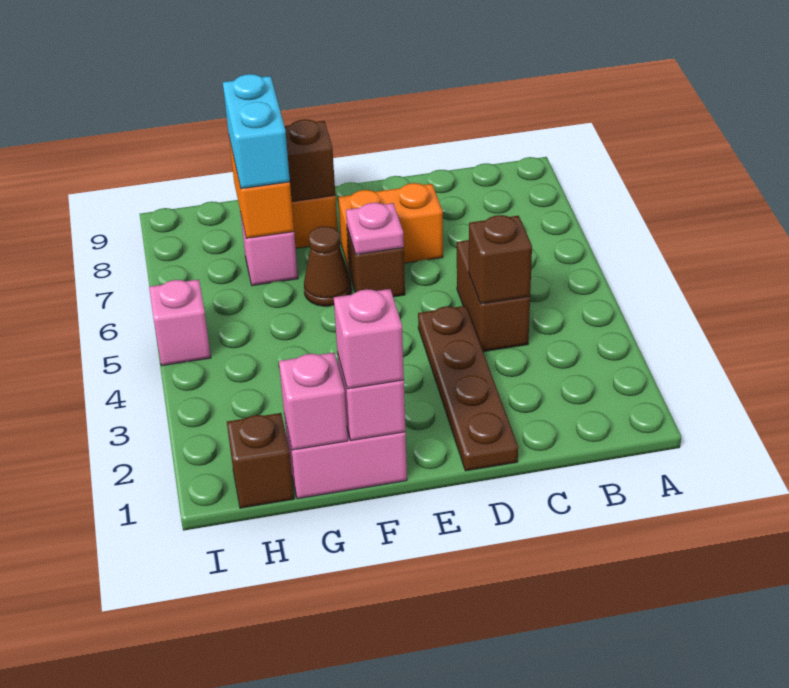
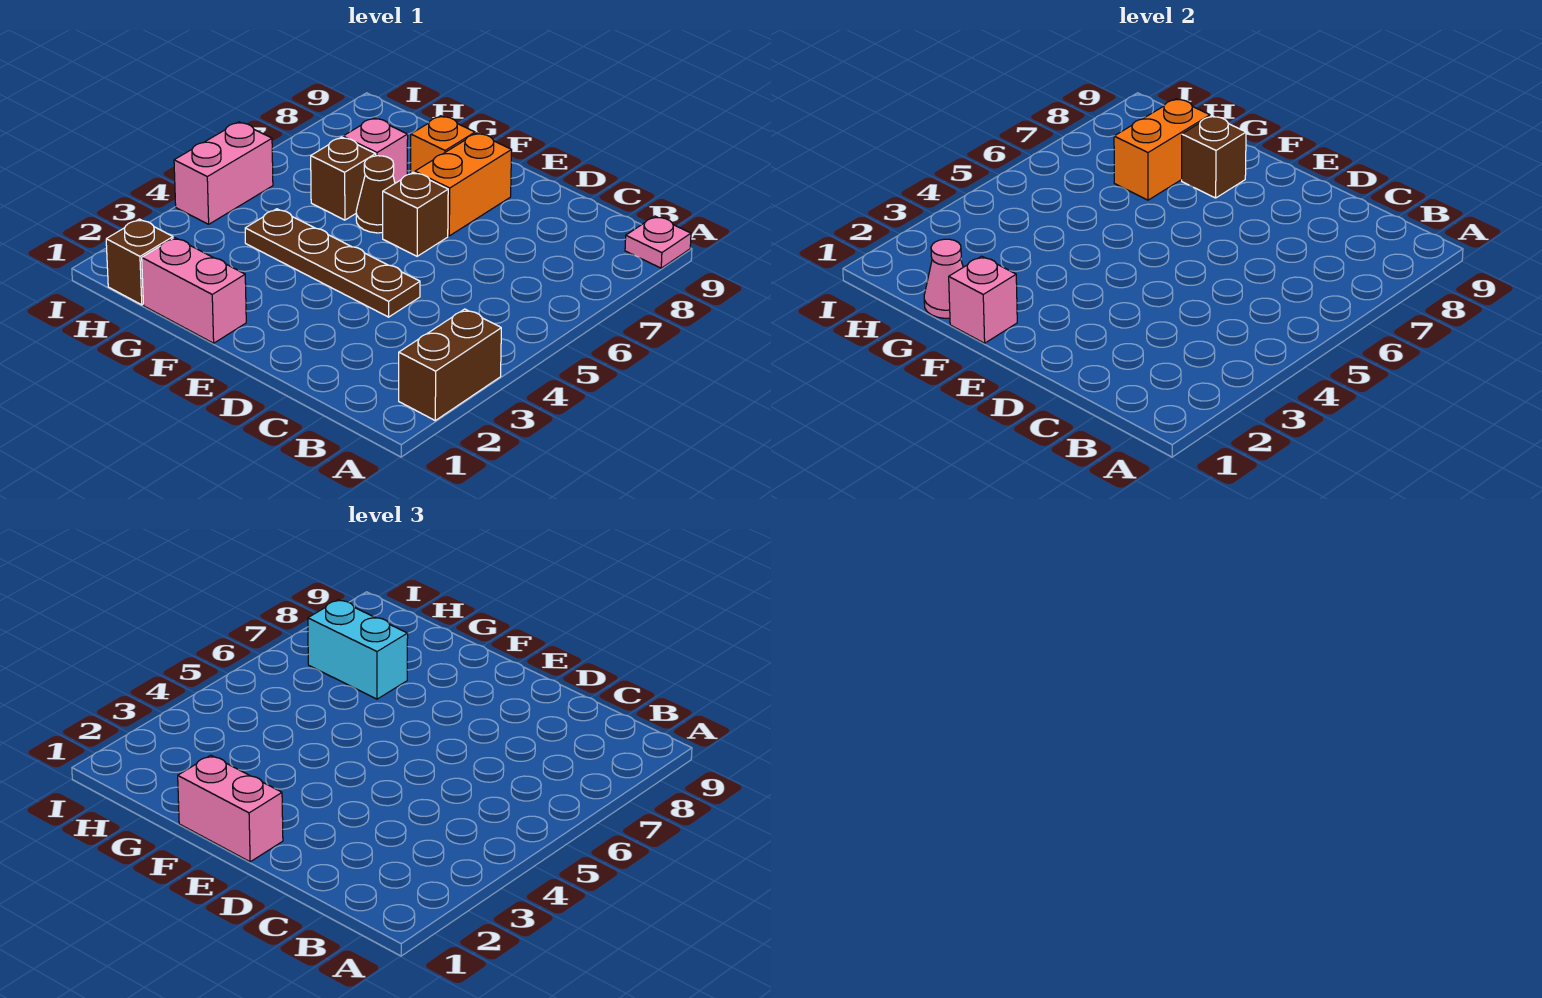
brown 1x2 brick [457,240,530,352] -> brown 1x2 brick moved to [399,309,501,420]
brown 1x1 brick [469,215,532,304] -> brown 1x1 brick moved to [311,137,376,220]
brown 1x4 plate [418,306,518,471] -> brown 1x4 plate turned to [245,209,420,317]
orange 1x2 brick [338,183,443,269] -> orange 1x2 brick turned to [415,133,512,236]
pink 1x1 plate [346,203,404,254] -> pink 1x1 plate moved to [625,216,691,268]
pink 1x1 brick [334,289,404,389] -> pink 1x2 brick [178,755,283,862]
pink 1x1 brick [279,353,348,450] -> pink 1x1 cone [924,239,963,318]
cyan 1x2 brick [223,74,290,189] -> cyan 1x2 brick turned to [308,600,408,699]
pink 1x1 brick [149,279,211,366] -> pink 1x2 brick [174,122,273,224]

